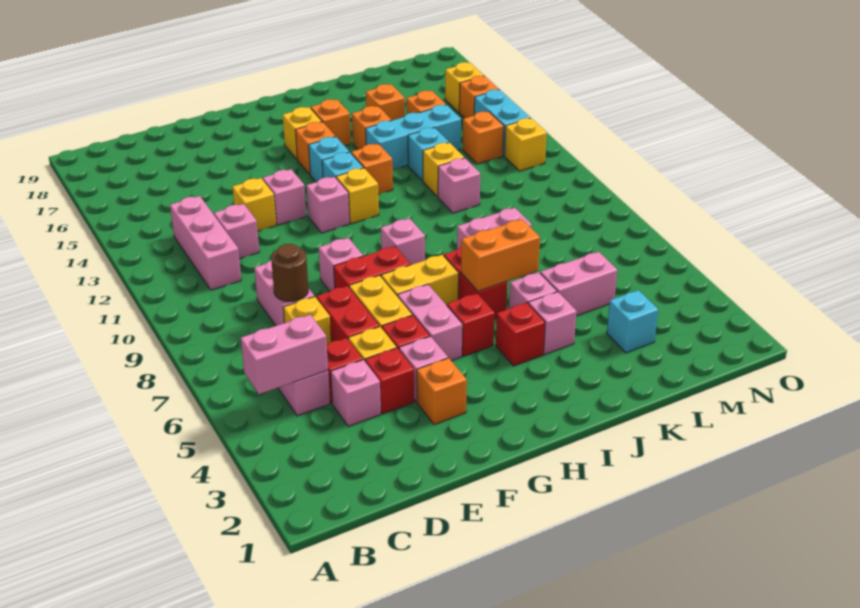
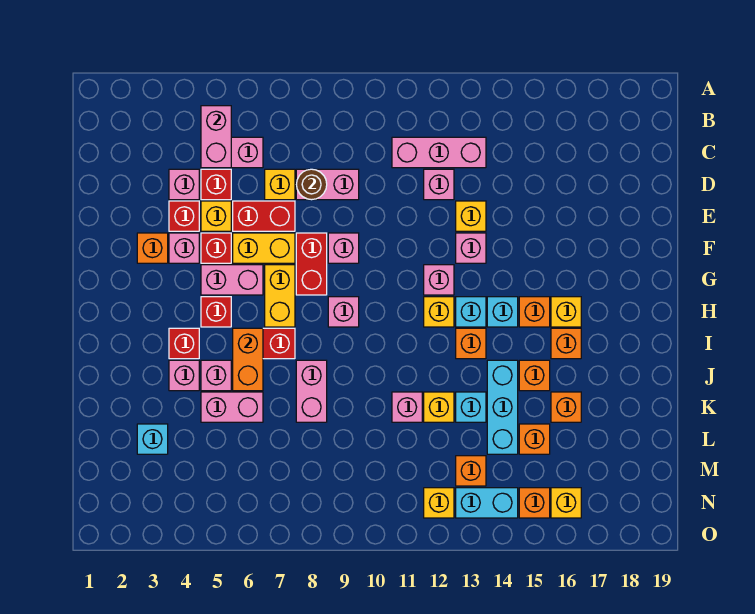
pink 1x2 brick [540,252,617,316] -> pink 1x2 brick turned to [201,392,263,422]

